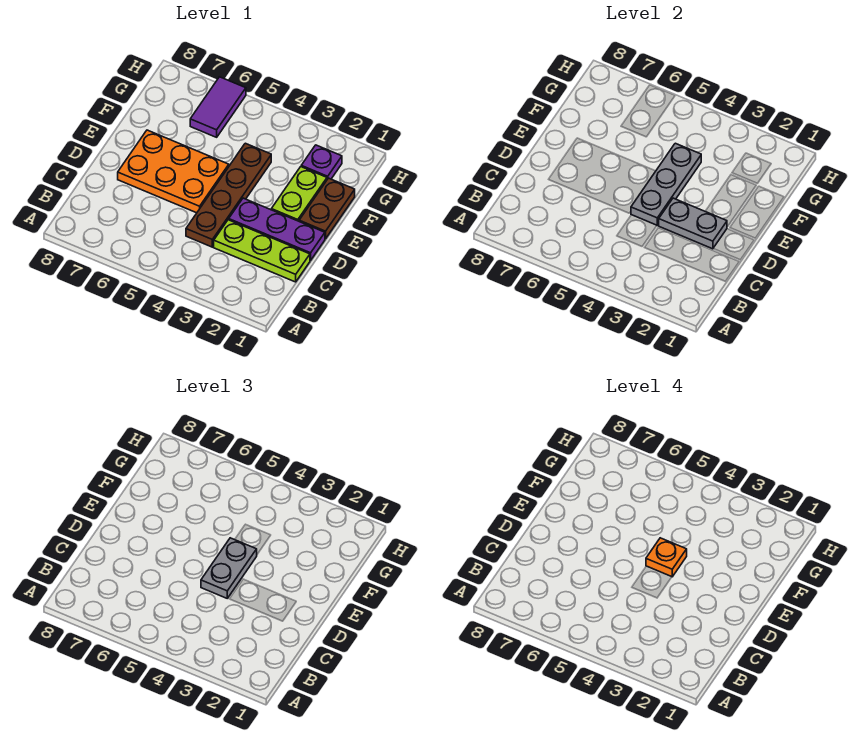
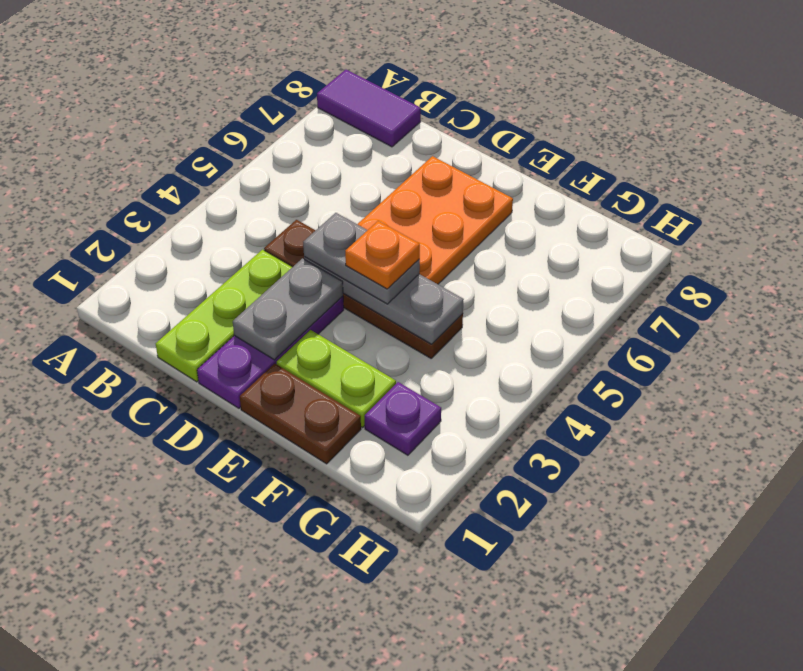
purple 1x2 tile [190,77,246,137] -> purple 1x2 tile moved to [317,70,421,147]

